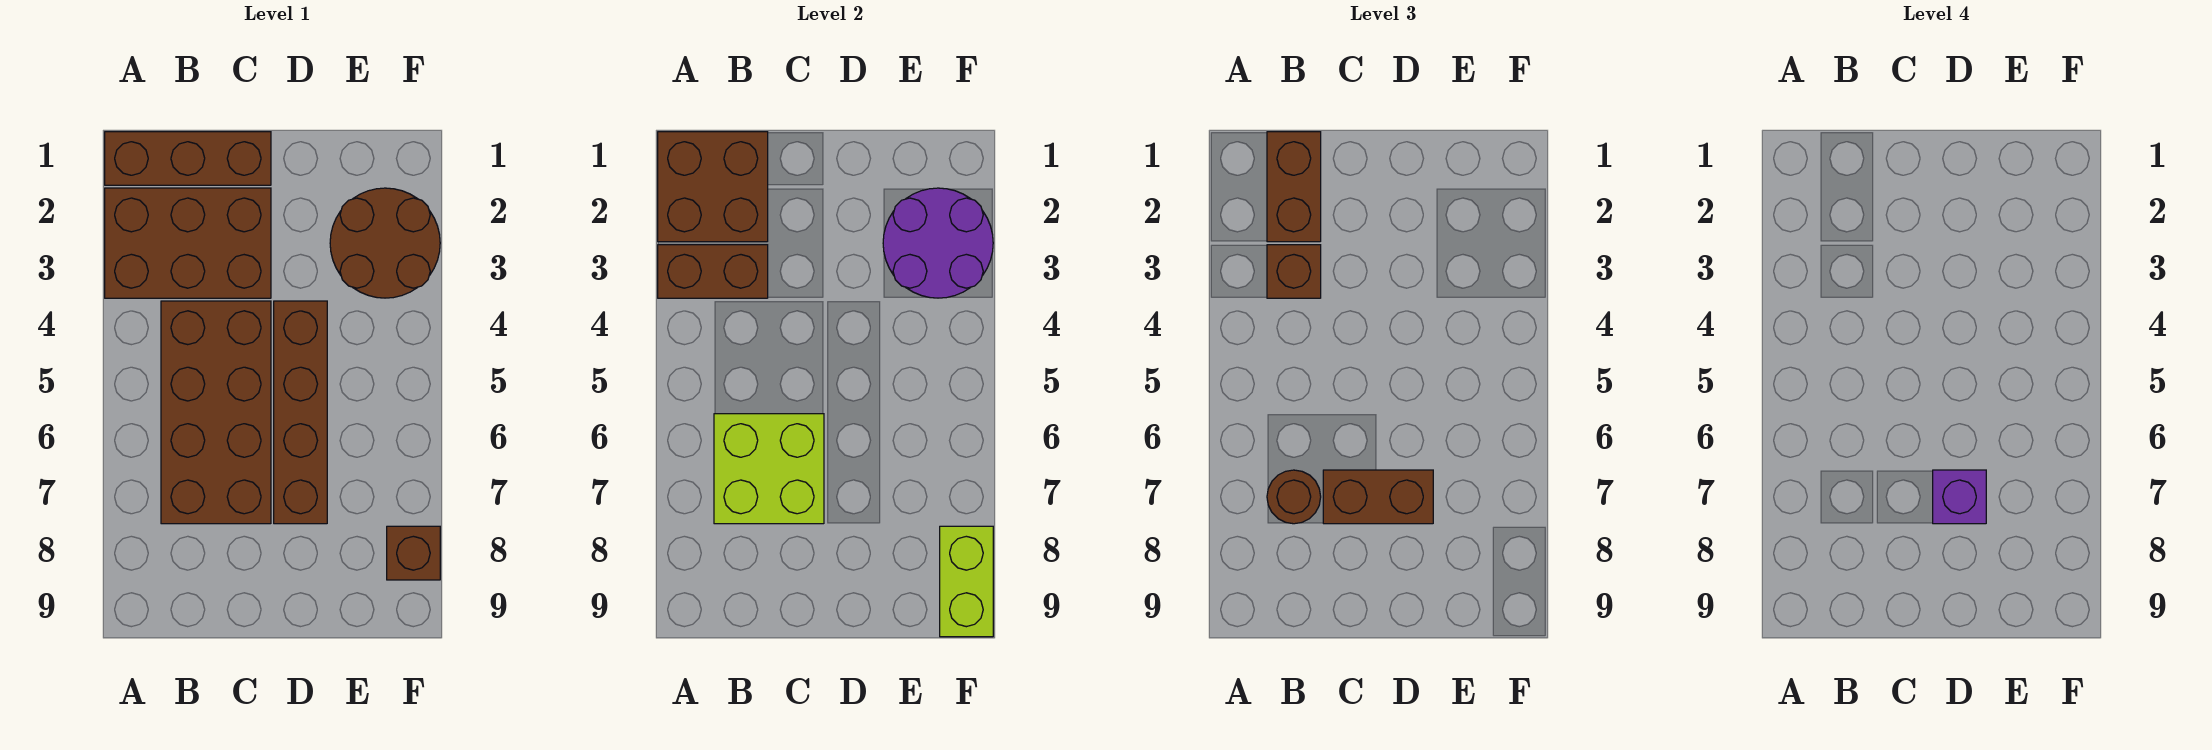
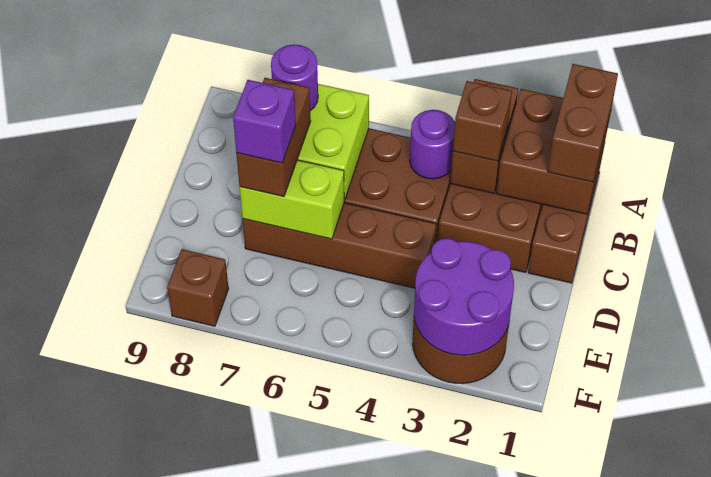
brown 1x2 brick [1267,132,1321,242] -> brown 1x2 brick turned to [548,64,618,182]
none -> purple 1x1 round brick [410,110,455,179]
brown 1x1 round brick [1267,470,1321,524] -> purple 1x1 round brick [271,44,318,111]
lime 1x2 brick [940,526,993,637] -> lime 1x2 brick moved to [240,160,344,239]

